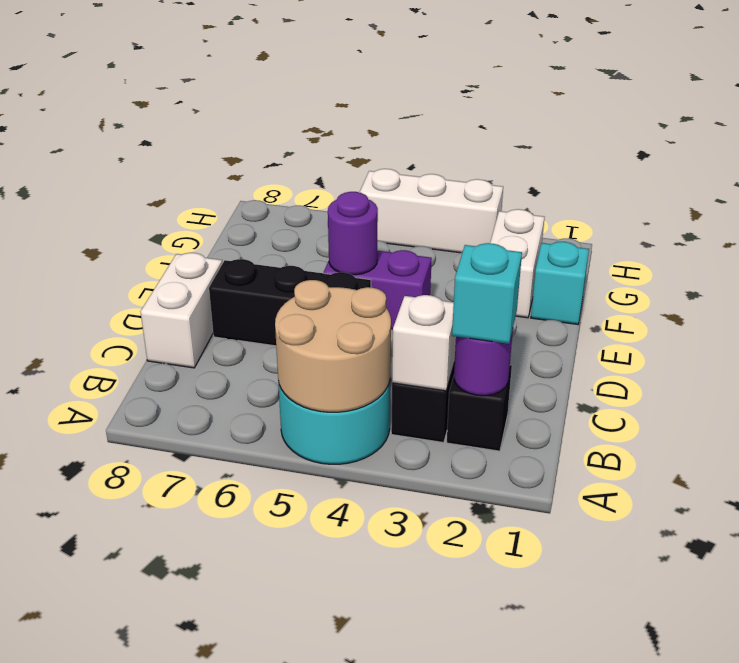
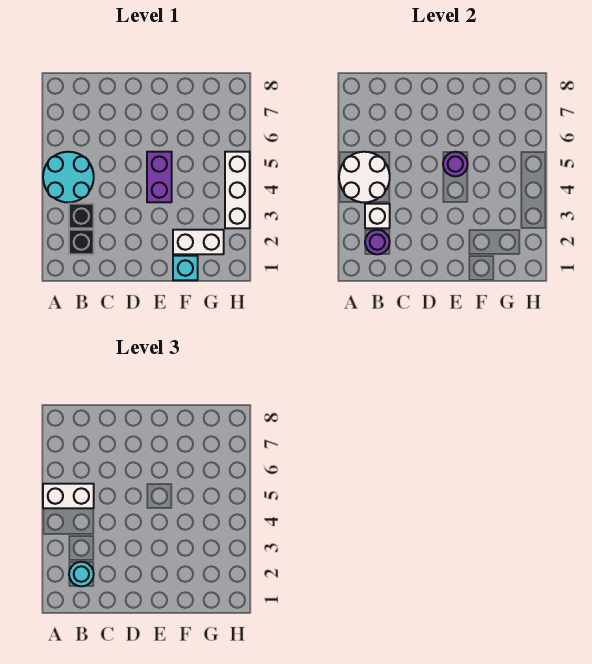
tan 2x2 round brick [275,280,391,412] -> white 2x2 round brick [339,152,390,202]
cyan 1x1 brick [452,243,522,344] -> cyan 1x1 round brick [69,562,94,586]
white 1x2 brick [141,253,222,368] -> white 1x2 brick moved to [43,484,94,508]
black 1x3 brick [209,259,371,346] -> none

